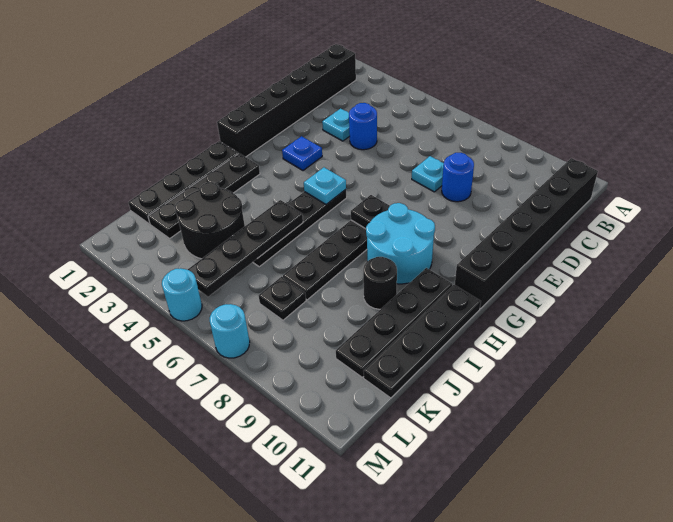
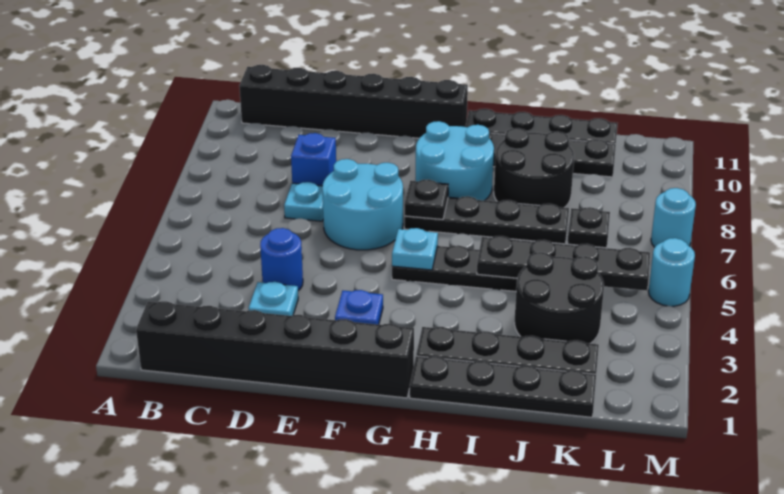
blue 1x1 round brick [442,153,474,202] -> blue 1x1 brick [291,133,336,186]
none -> cyan 2x2 round brick [322,159,403,250]
black 1x1 round brick [363,257,397,309] -> black 2x2 round brick [494,128,574,208]

